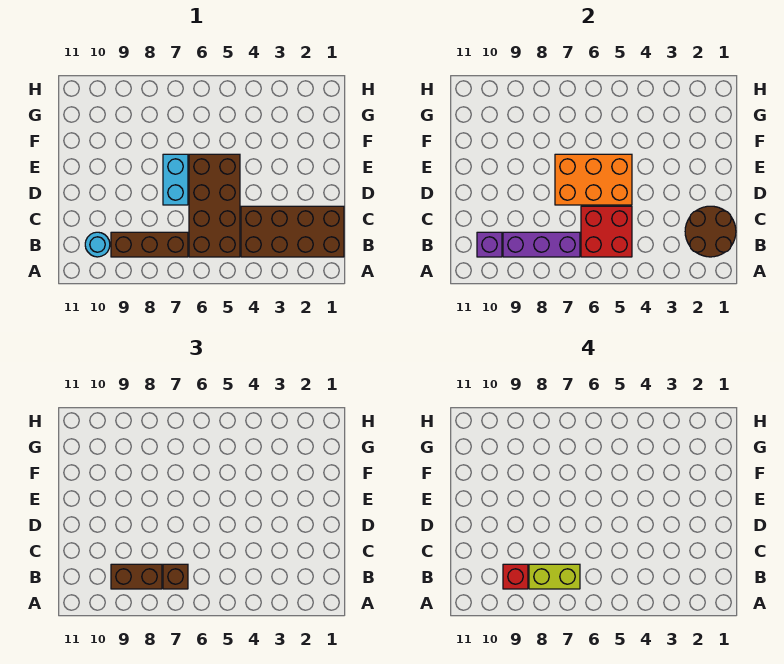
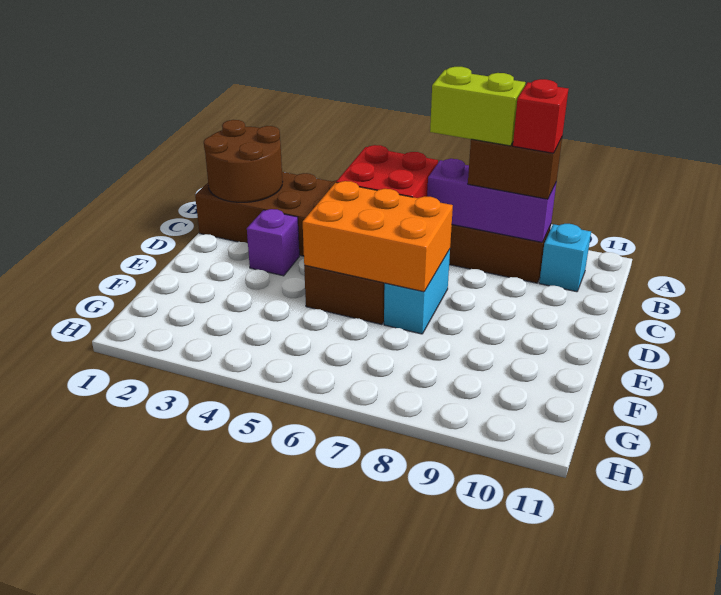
brown 1x1 brick [163,564,188,589] -> none
cyan 1x1 round brick [85,232,110,257] -> cyan 1x1 brick [539,224,591,292]
purple 1x1 brick [477,232,502,257] -> purple 1x1 brick moved to [247,209,299,276]

